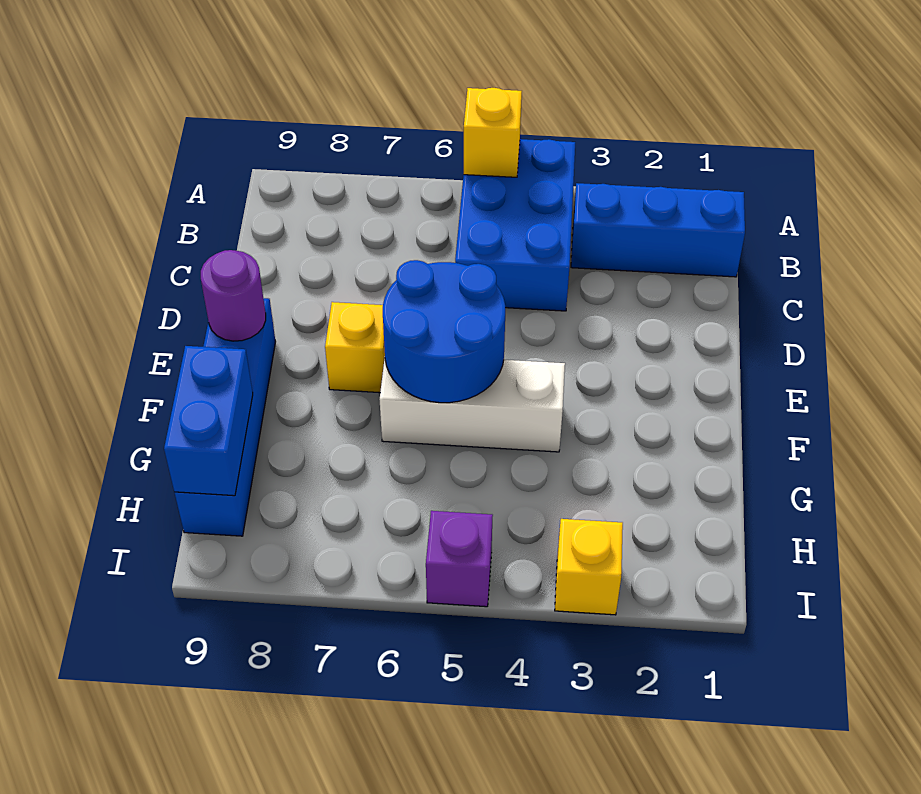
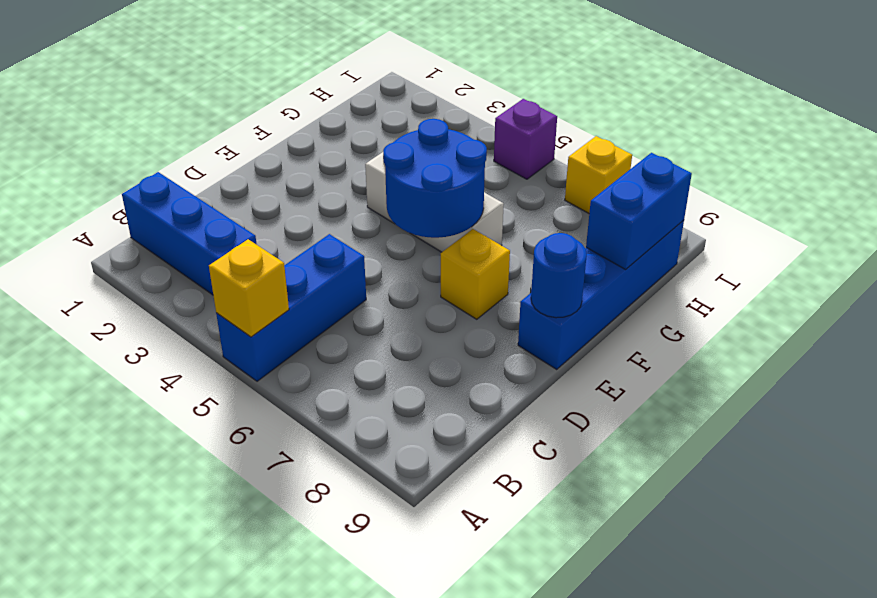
blue 2x3 brick [455,139,575,311] -> blue 1x3 brick [216,234,366,381]
purple 1x1 round brick [201,250,266,341] -> blue 1x1 round brick [531,233,587,318]
yellow 1x1 brick [555,519,623,615] -> yellow 1x1 brick moved to [565,136,632,213]

